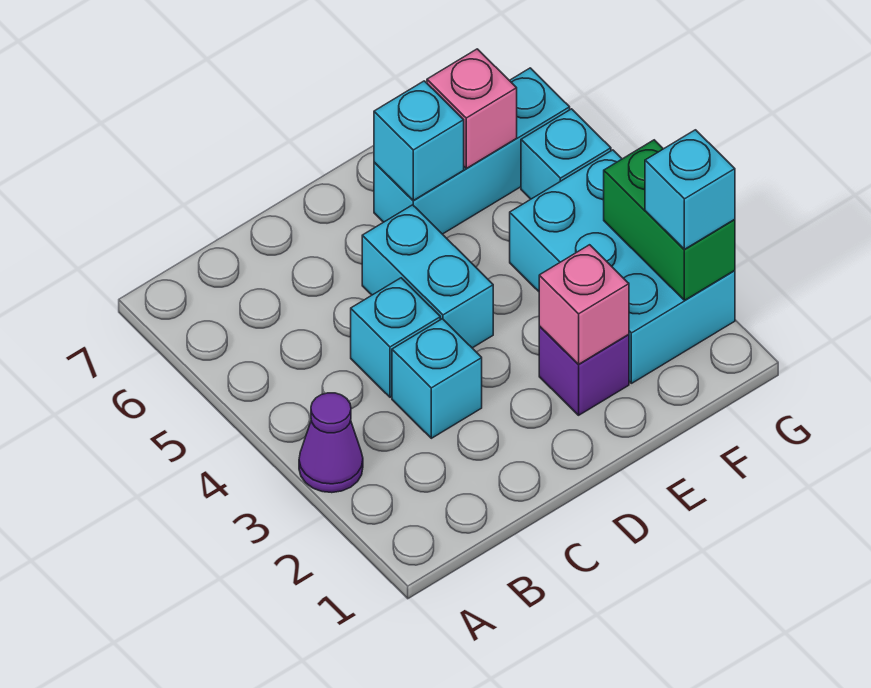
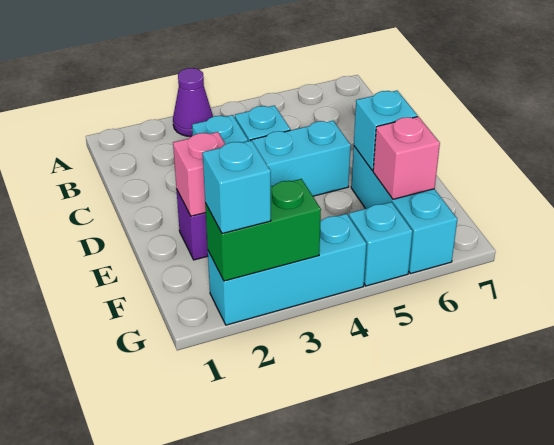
cyan 2x3 brick [510,150,735,383] -> cyan 1x3 brick [208,214,366,325]

